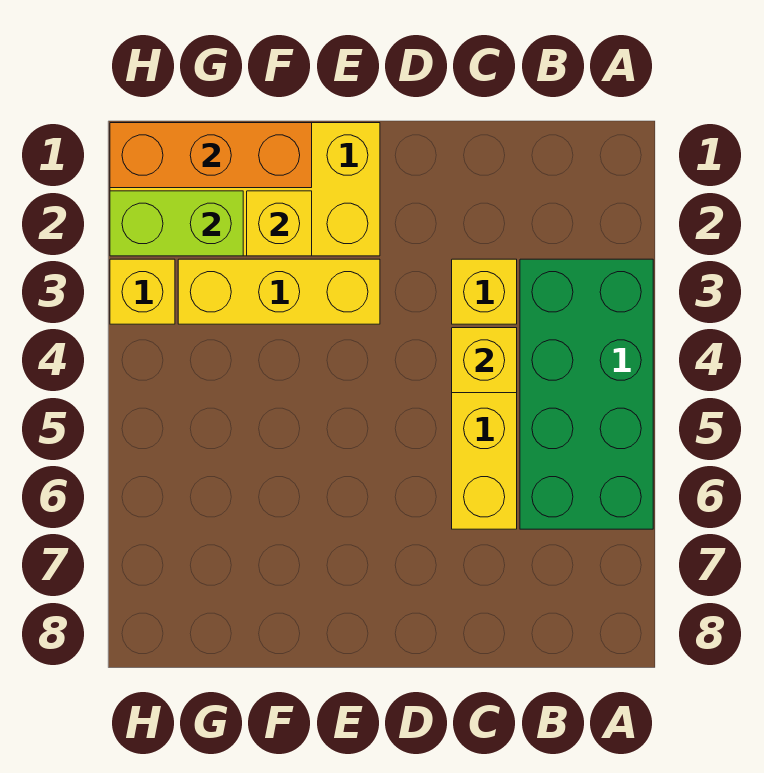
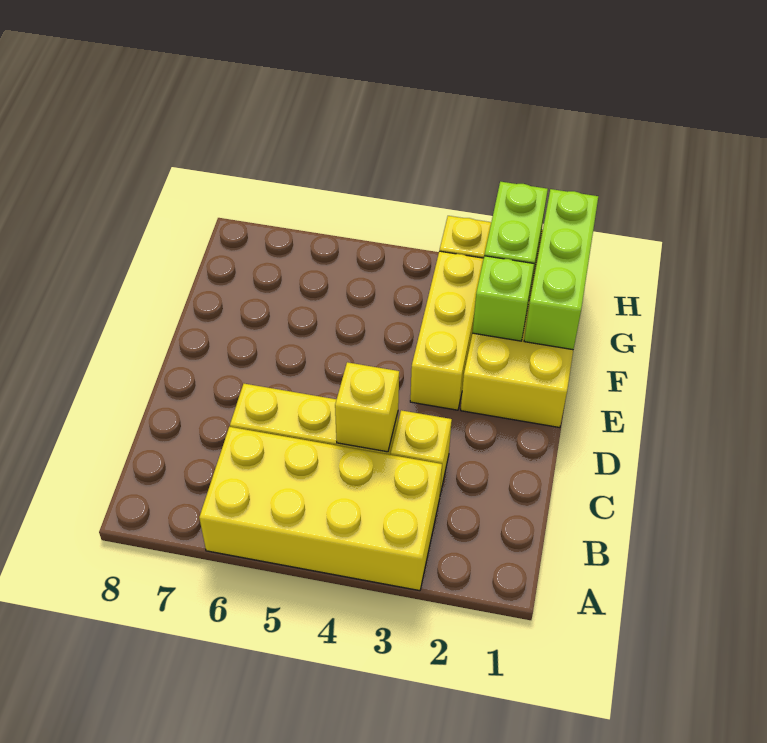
green 2x4 brick [520,259,653,529] -> yellow 2x4 brick [199,427,442,591]
orange 1x3 brick [110,123,312,188] -> lime 1x3 brick [524,189,598,350]
yellow 1x1 brick [247,191,312,256] -> lime 1x1 brick [473,256,534,341]

